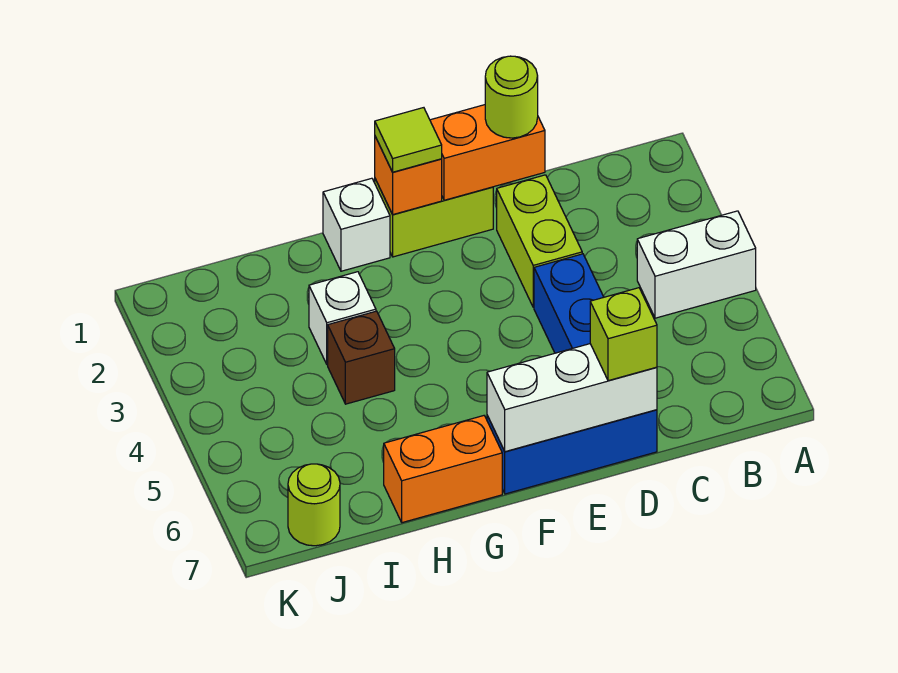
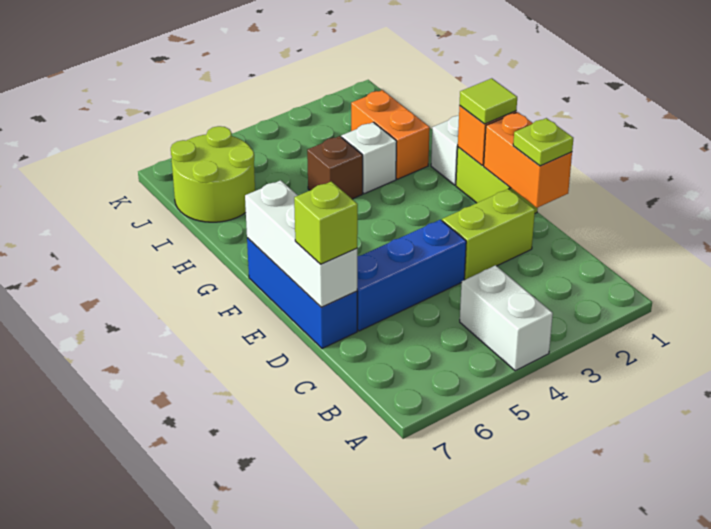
lime 1x1 round brick [485,56,538,138] -> lime 1x1 plate [513,118,573,166]
orange 1x2 brick [384,416,502,523] -> orange 1x2 brick moved to [351,90,430,179]
lime 1x1 round brick [288,464,340,546] -> lime 2x2 round brick [171,126,255,222]

